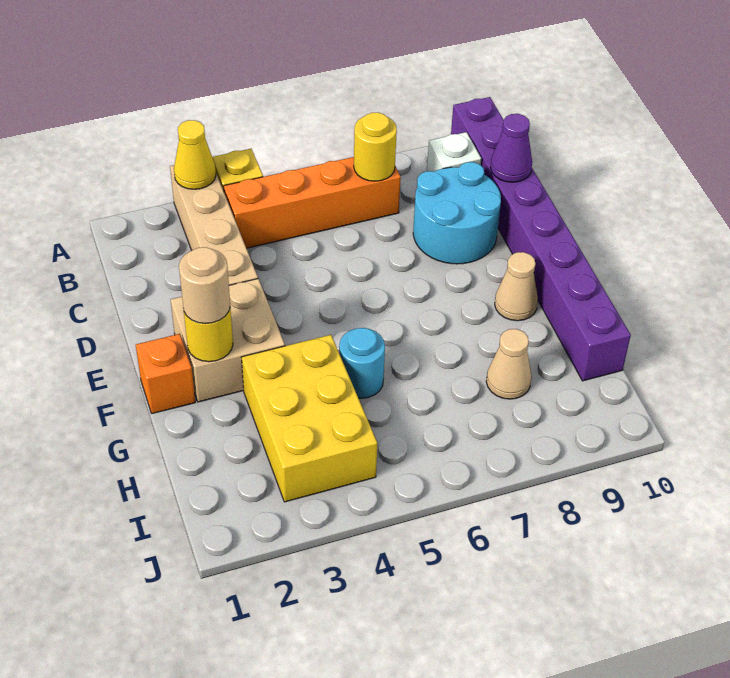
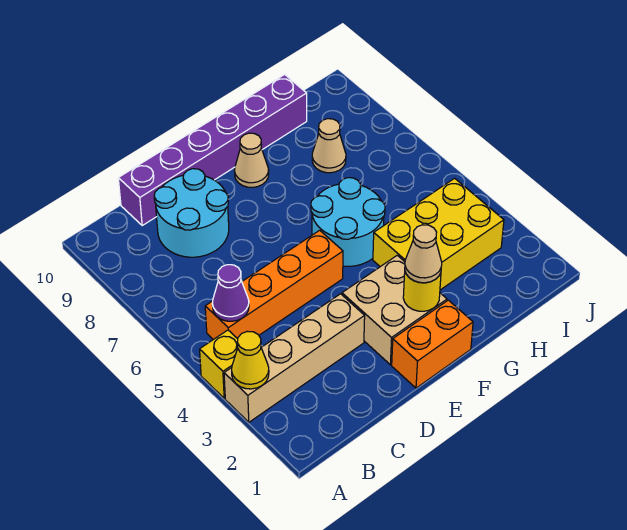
purple 1x8 brick [451,97,631,381] -> purple 1x6 brick [118,74,307,225]
orange 1x4 brick [224,157,401,248] -> orange 1x4 brick turned to [205,230,343,340]
yellow 1x1 round brick [354,112,397,181] -> none
white 1x1 brick [427,132,481,172] -> none
purple 1x1 cone [490,114,532,182] -> purple 1x1 cone moved to [212,265,249,321]
orange 1x1 brick [136,334,195,414] -> orange 1x2 brick [392,300,473,388]
tan 1x1 round brick [179,247,230,324] -> tan 1x1 cone [405,225,442,283]
cyan 1x1 round brick [339,328,385,398] -> cyan 2x2 round brick [311,178,385,266]

